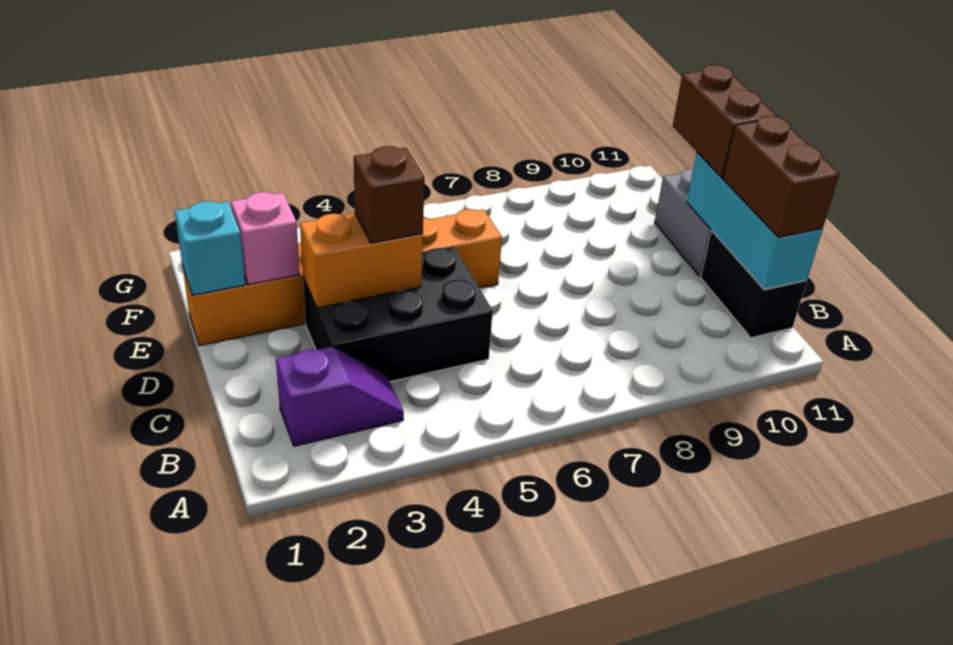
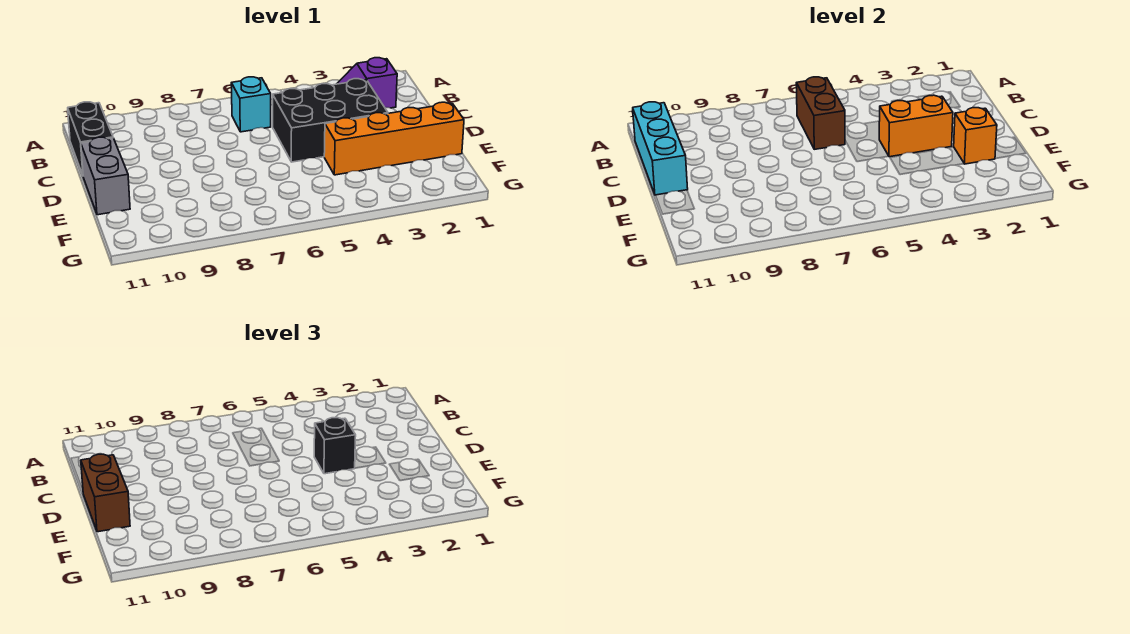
brown 1x2 brick [723,116,839,238] -> brown 1x2 brick moved to [796,77,845,149]
brown 1x1 brick [354,146,424,243] -> black 1x1 brick [314,418,356,474]
orange 1x6 brick [183,209,502,346] -> orange 1x4 brick [324,102,464,175]
cyan 1x1 brick [175,201,245,295] -> cyan 1x1 brick moved to [231,77,271,132]
pink 1x1 brick [231,192,300,285] -> orange 1x1 brick [954,108,997,164]

